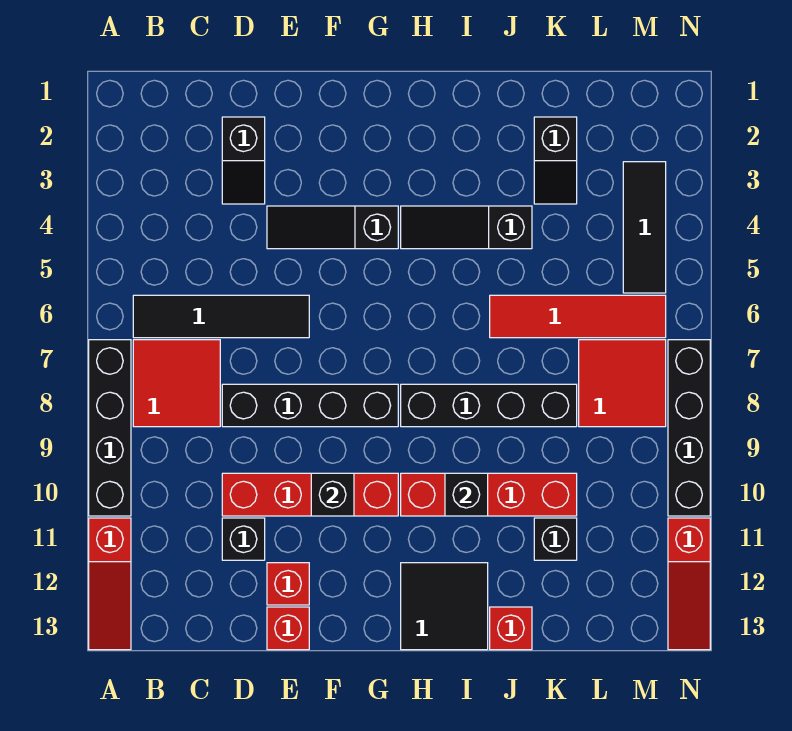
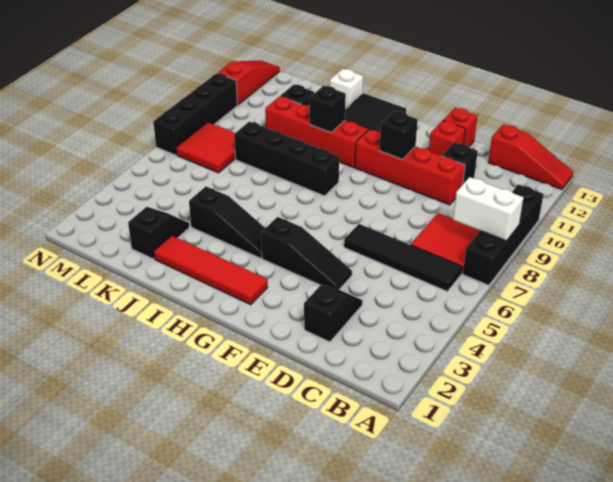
none -> white 1x2 brick [453,177,523,241]
red 1x3 slope [89,518,131,650] -> red 1x3 slope turned to [488,124,573,190]
black 1x4 brick [222,384,398,427] -> none
red 1x4 tile [490,295,666,338] -> red 1x4 tile moved to [154,236,268,305]
red 1x1 brick [490,607,532,650] -> white 1x1 brick [330,69,363,110]
black 1x3 tile [623,162,666,293] -> none

